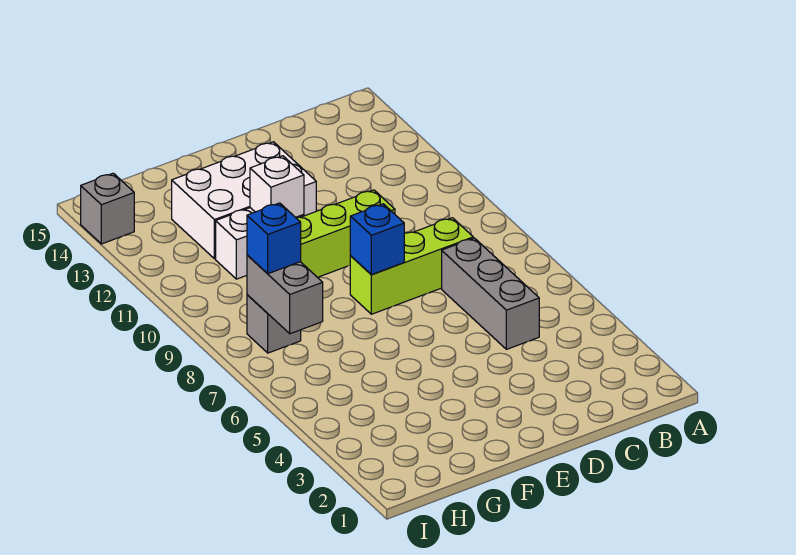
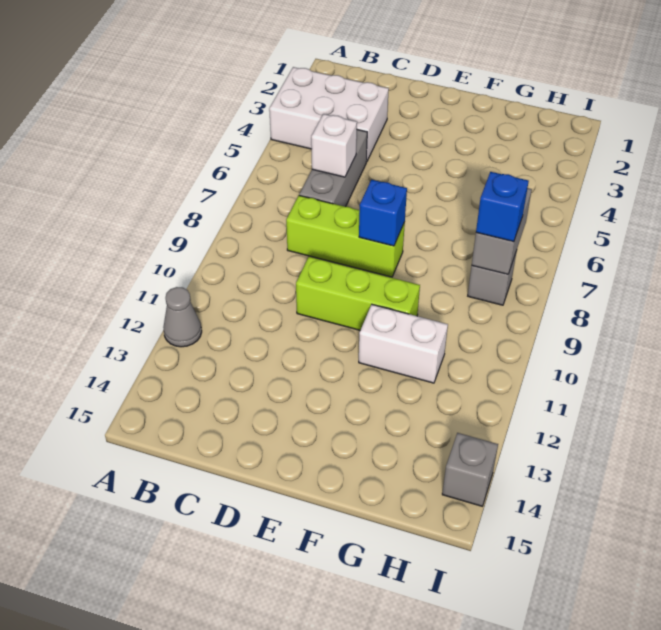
none -> grey 1x1 cone [163,287,202,347]
white 2x3 brick [172,142,316,259] -> white 2x3 brick moved to [269,67,389,162]
white 1x1 brick [250,156,304,217] -> white 1x1 brick moved to [311,114,357,177]

